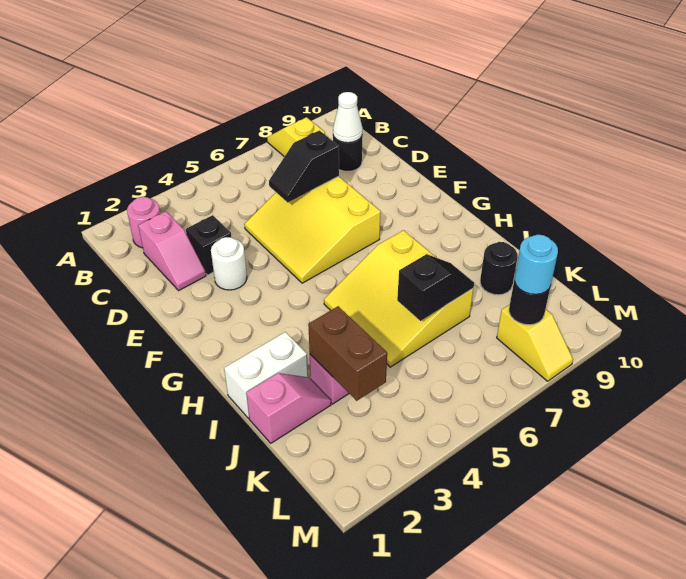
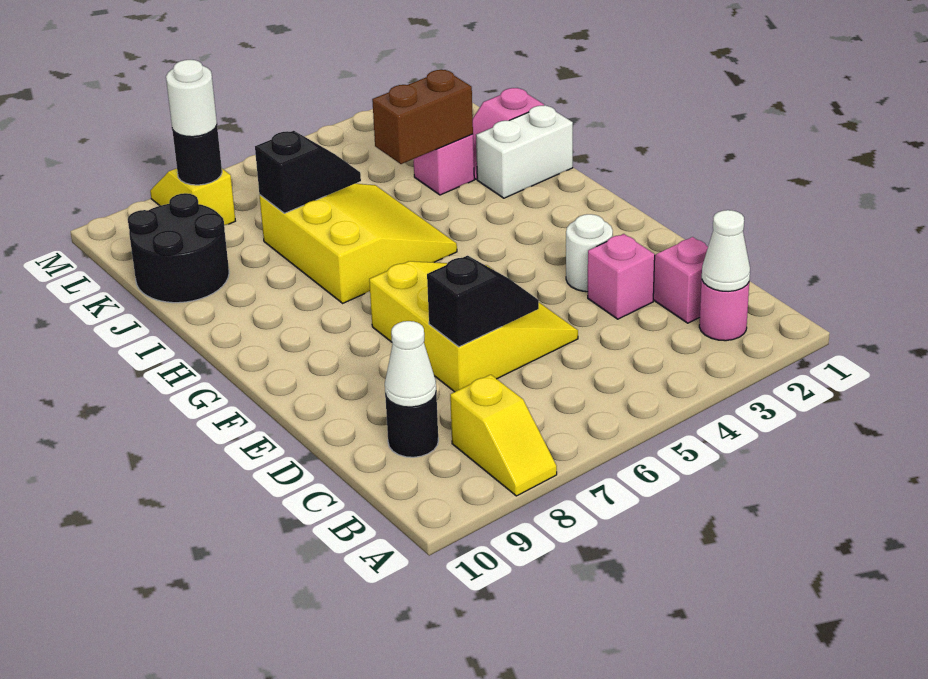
none -> white 1x1 cone [702,210,750,292]
black 1x1 brick [186,215,232,275] -> pink 1x1 brick [588,234,655,319]
brown 1x2 brick [308,306,387,401] -> brown 1x2 brick turned to [372,70,473,164]
black 1x2 slope [397,254,474,321] -> black 1x2 slope turned to [255,131,361,213]
black 1x1 round brick [480,242,518,295] -> black 2x2 round brick [128,193,229,303]
cyan 1x1 round brick [515,235,558,294] -> white 1x1 round brick [166,60,217,137]

